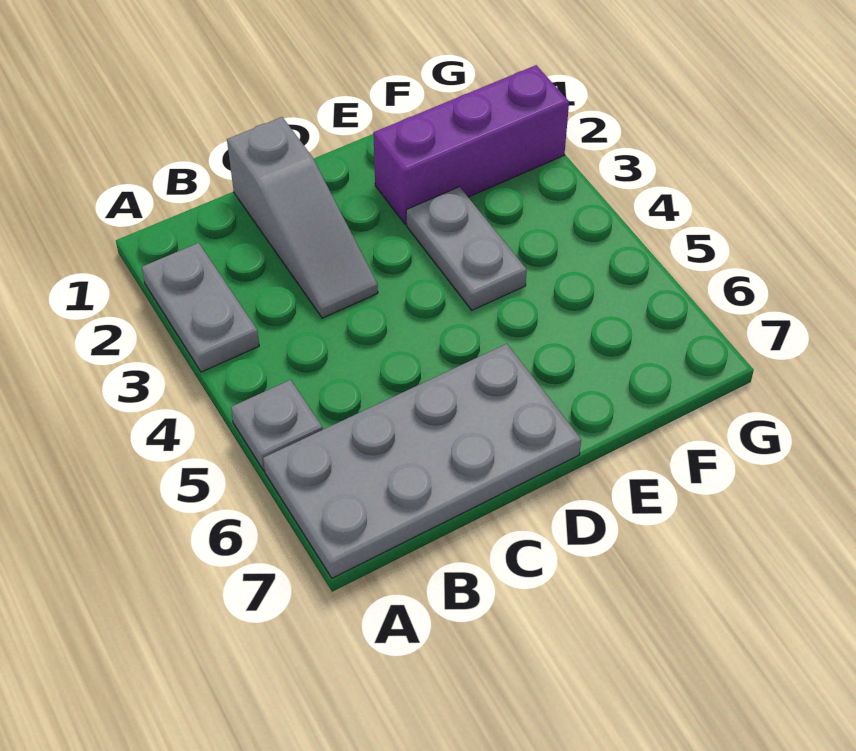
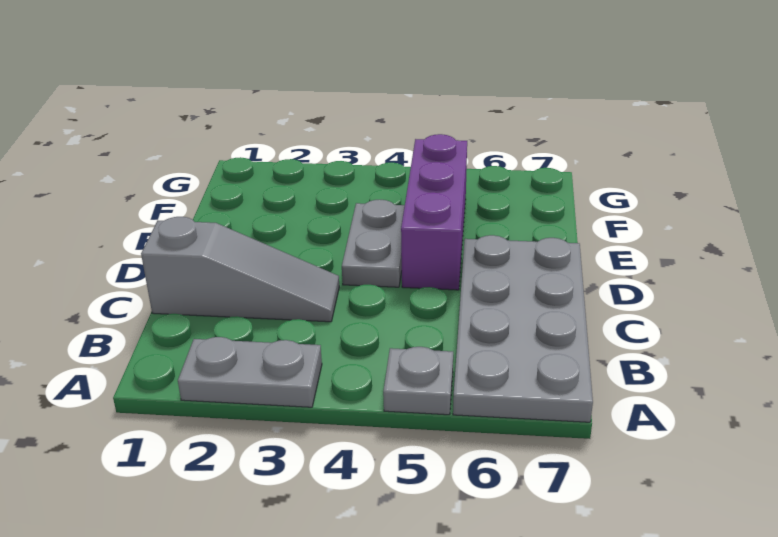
purple 1x3 brick [373,65,569,224] -> purple 1x3 brick moved to [401,134,467,290]
grey 1x2 plate [406,187,527,310] -> grey 1x2 plate turned to [342,200,405,287]

